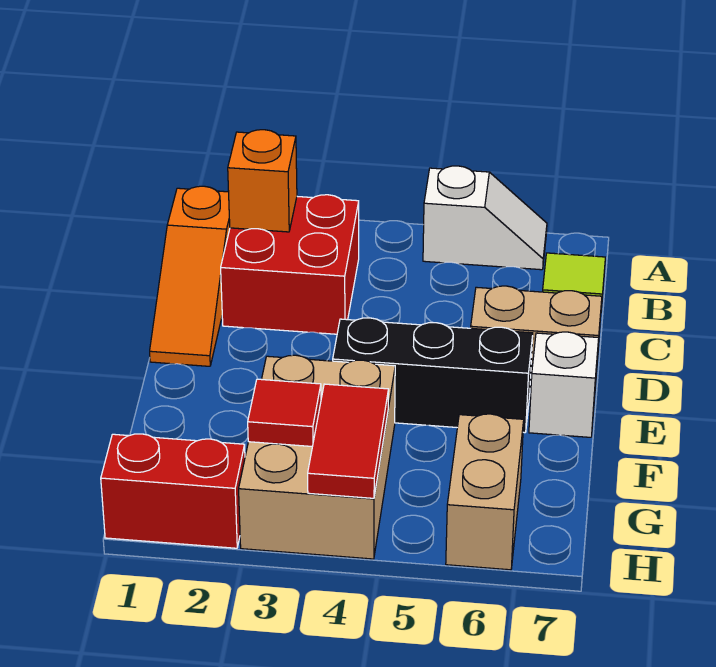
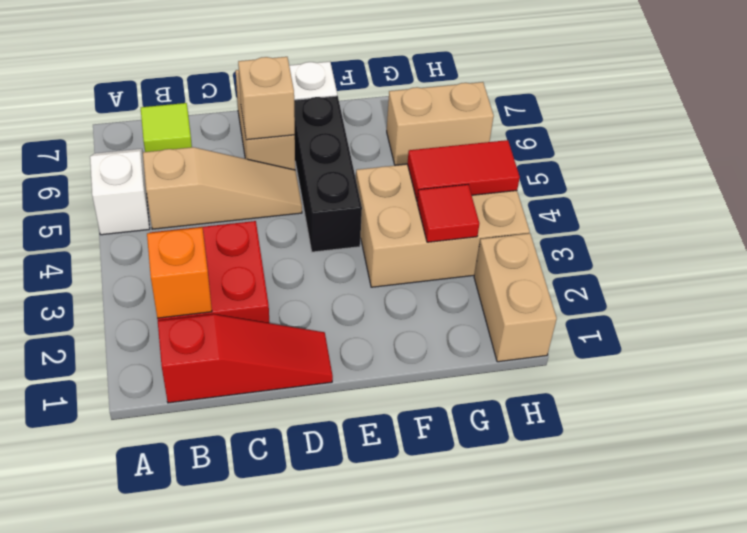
orange 1x3 slope [150,186,230,366] -> red 1x3 slope [158,314,333,403]
none -> tan 1x3 slope [143,147,302,229]
none -> tan 1x1 brick [238,57,295,140]
red 1x2 brick [101,434,245,548] -> tan 1x2 brick [474,233,557,362]

